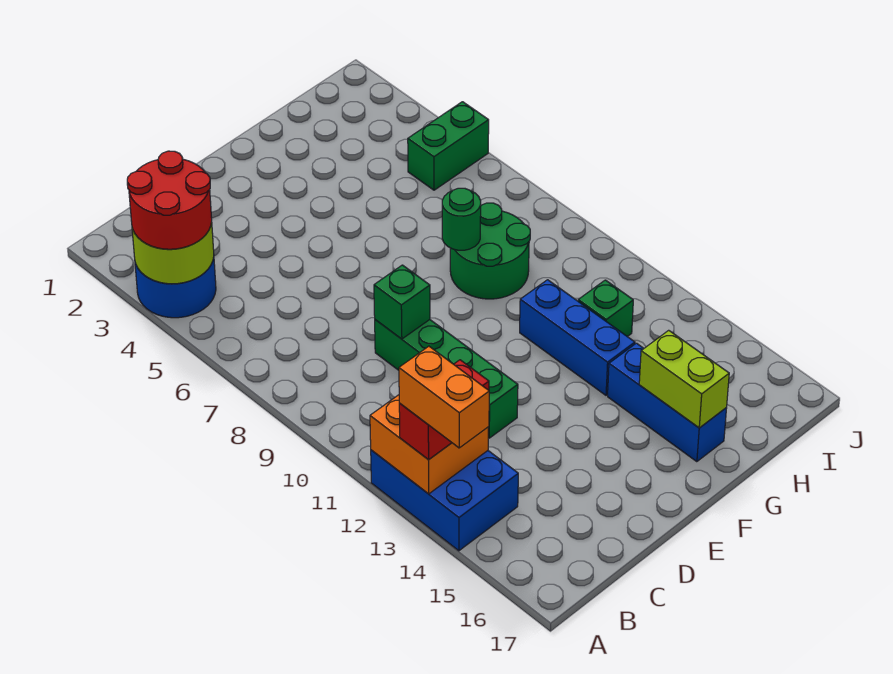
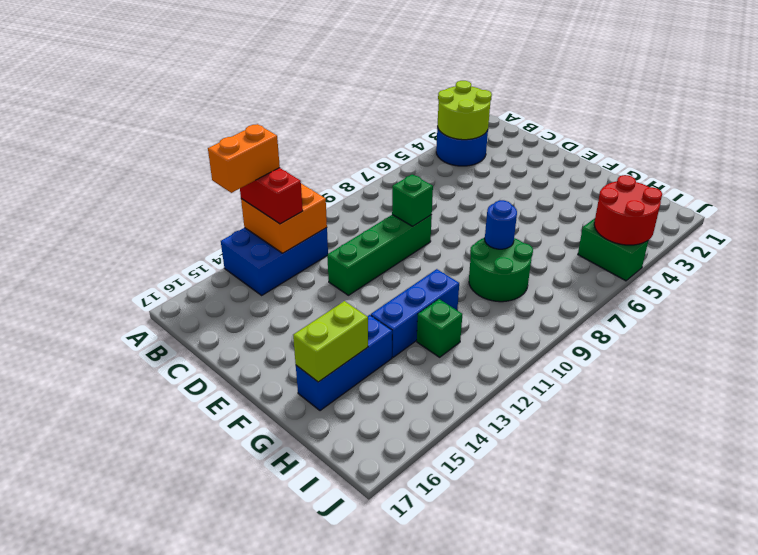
red 2x2 round brick [127,151,212,249] -> red 2x2 round brick moved to [594,175,662,245]
green 1x1 round brick [442,188,481,250] -> blue 1x1 round brick [485,200,517,249]

